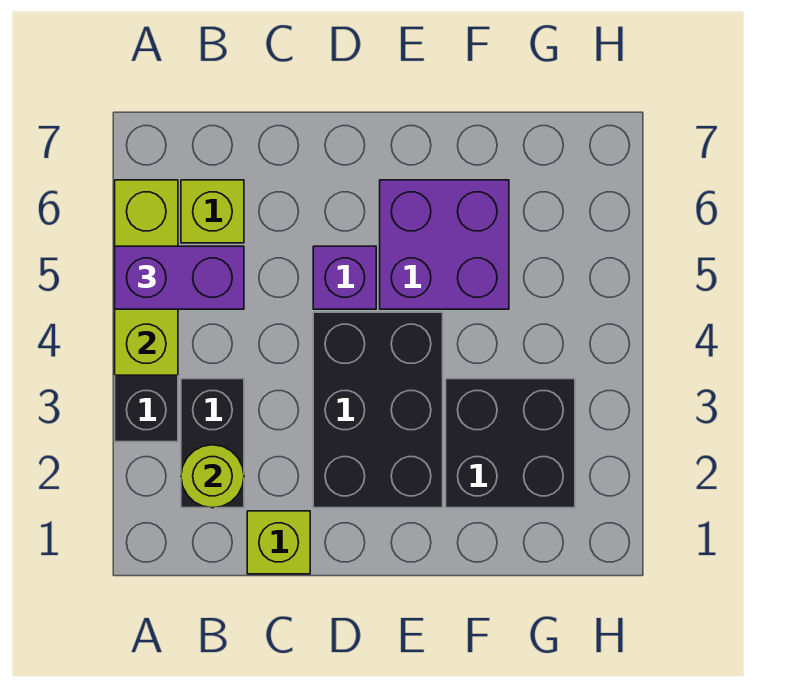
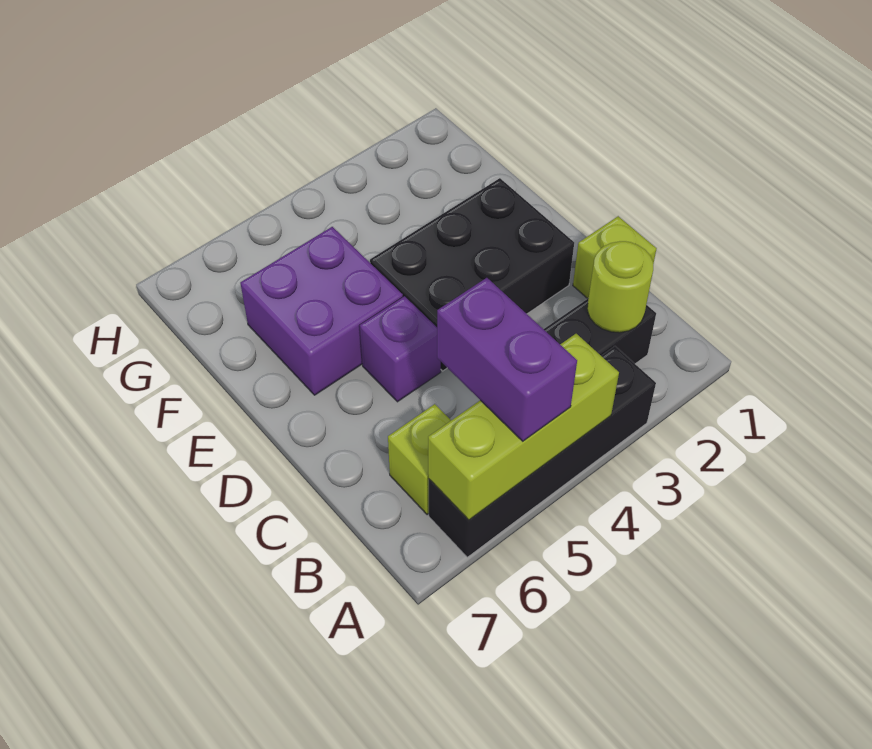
black 2x2 brick [446,379,575,508] -> none

